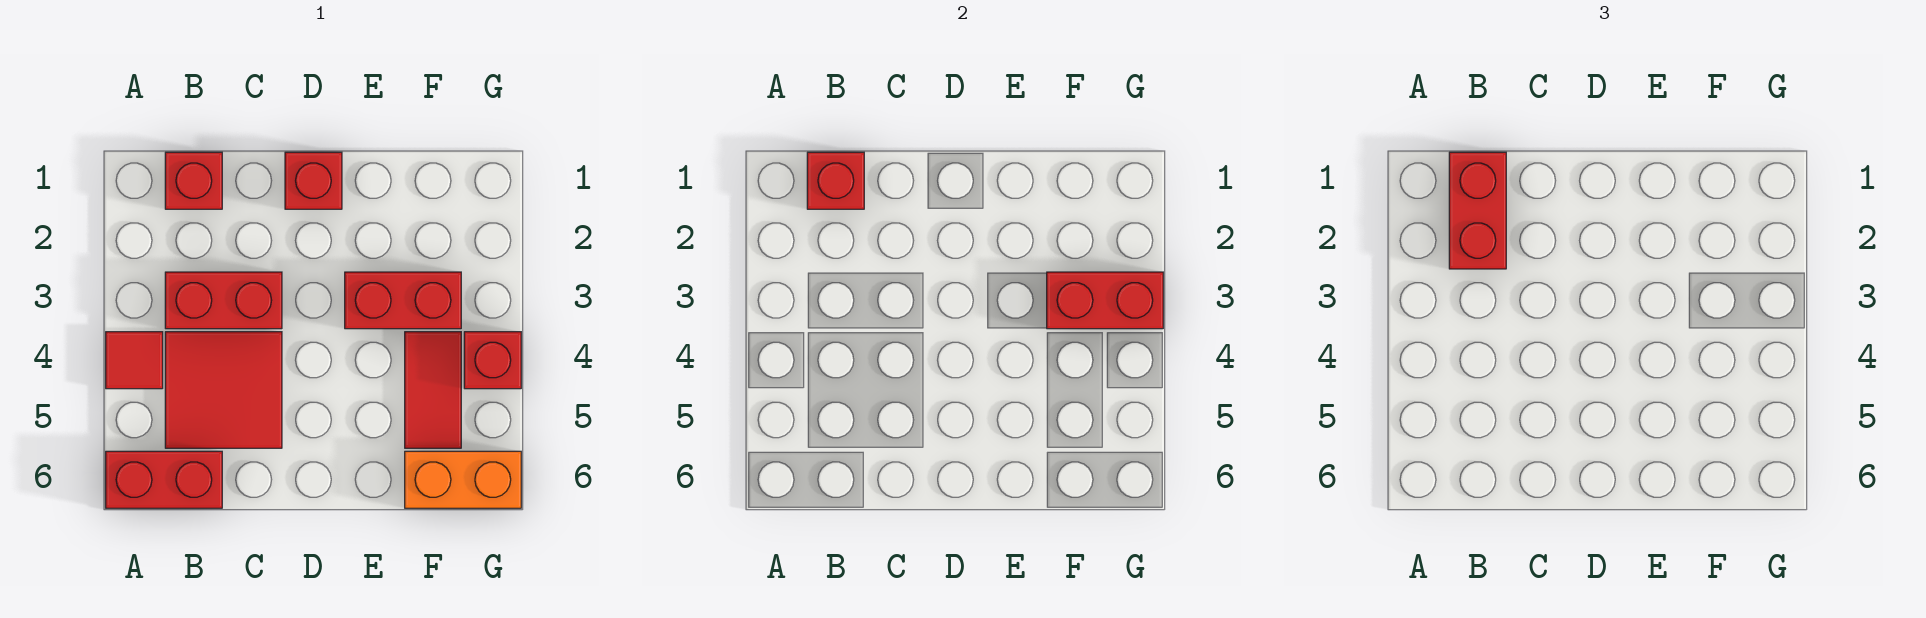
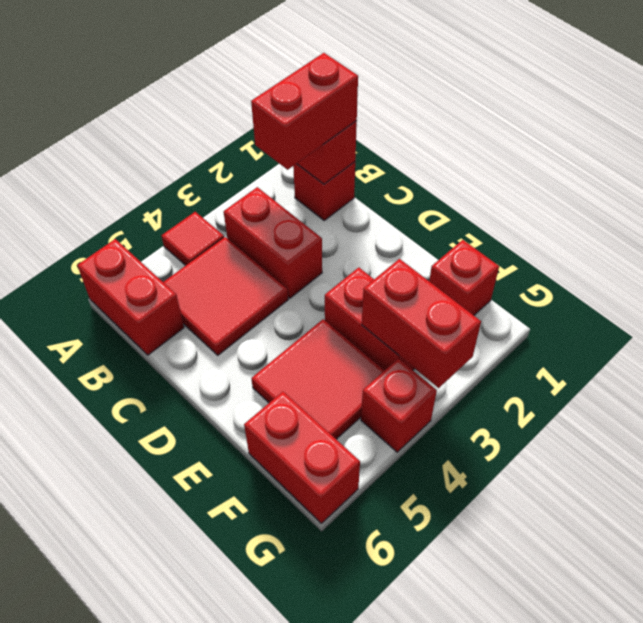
red 1x1 brick [285,152,342,209] -> red 1x1 brick moved to [429,240,499,315]
red 1x2 tile [405,332,461,448] -> red 2x2 tile [251,319,384,439]
orange 1x2 brick [405,451,521,508] -> red 1x2 brick [244,392,360,523]

